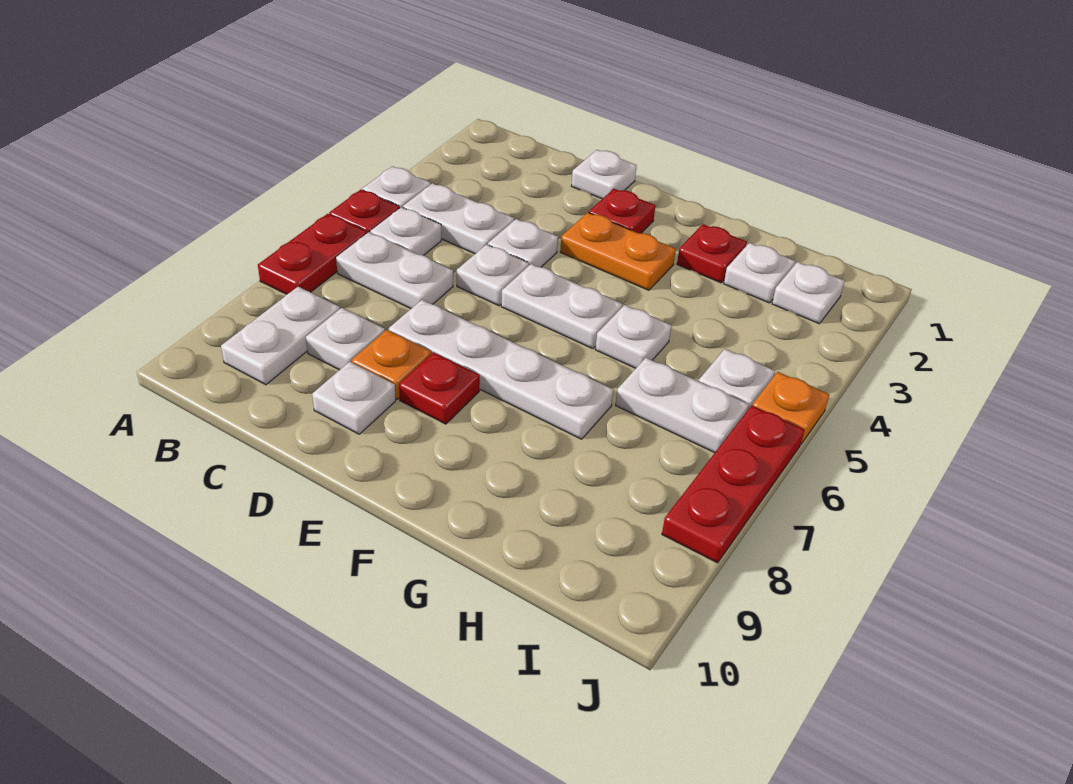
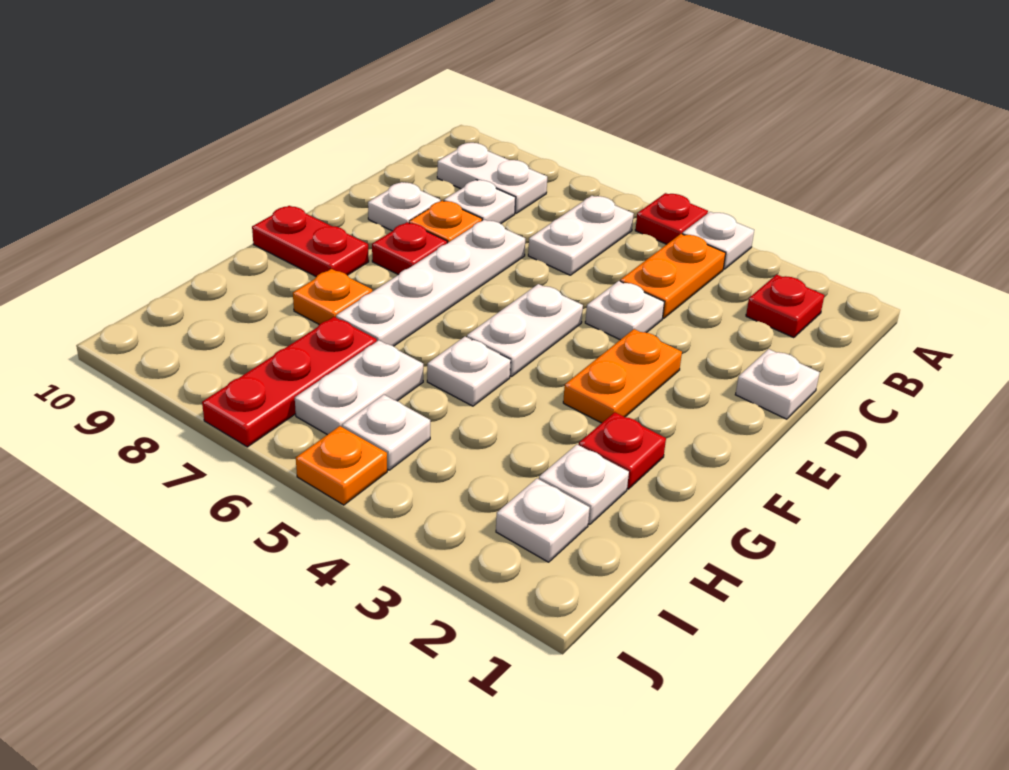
red 1x2 plate [258,214,367,294] -> red 1x2 plate moved to [252,206,369,277]
white 1x2 plate [403,183,514,254] -> orange 1x2 plate [620,234,726,319]
white 1x1 plate [370,207,441,255] -> none
white 1x1 plate [457,244,529,306] -> none
red 1x1 plate [589,189,655,233] -> red 1x1 plate moved to [746,275,824,338]
none -> orange 1x1 plate [293,269,372,325]
red 1x3 plate [662,405,804,563] -> red 1x3 plate turned to [202,317,377,447]

